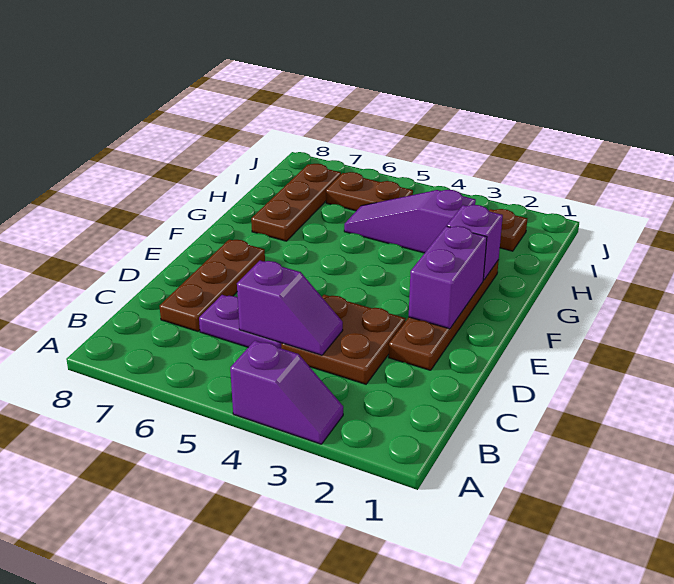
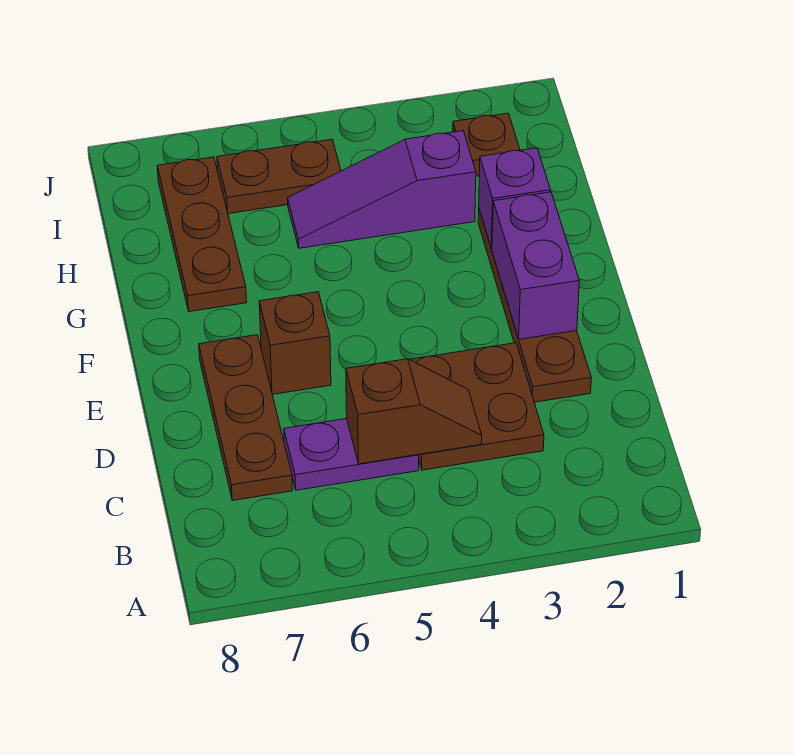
purple 1x2 slope [230,340,343,444] -> none
purple 1x2 slope [237,261,343,355] -> brown 1x2 slope [346,359,482,464]
none -> brown 1x1 brick [259,292,331,394]

